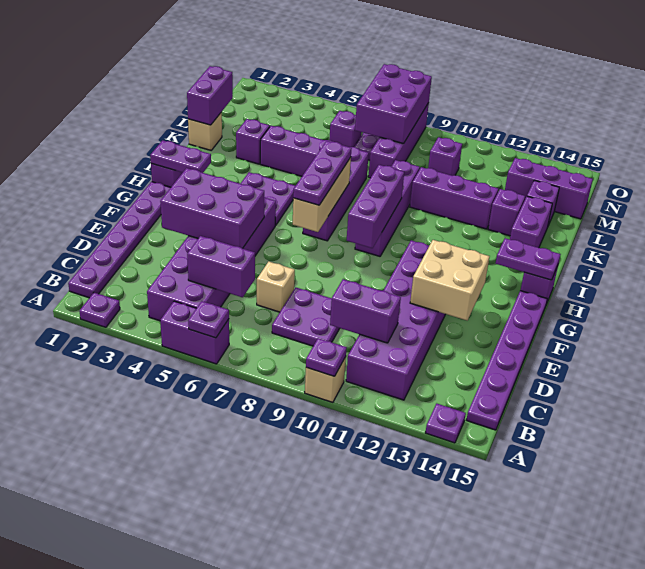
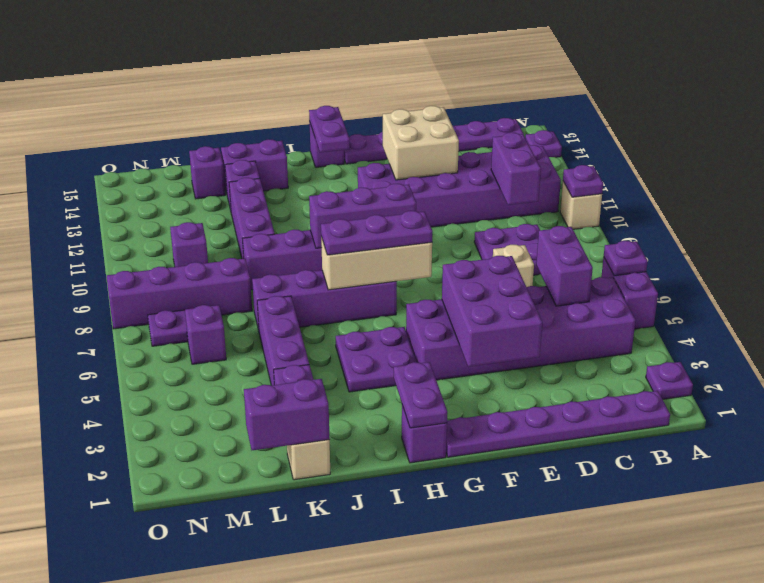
purple 2x3 brick [355,64,432,144] -> none
purple 1x3 brick [505,158,593,219] -> none

